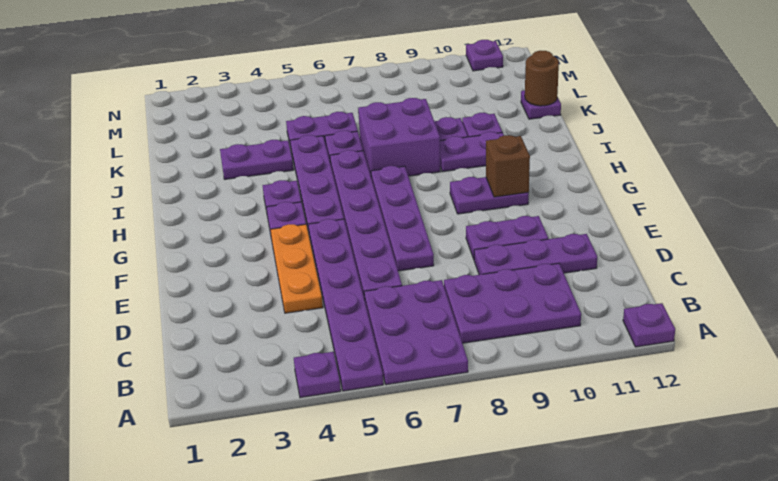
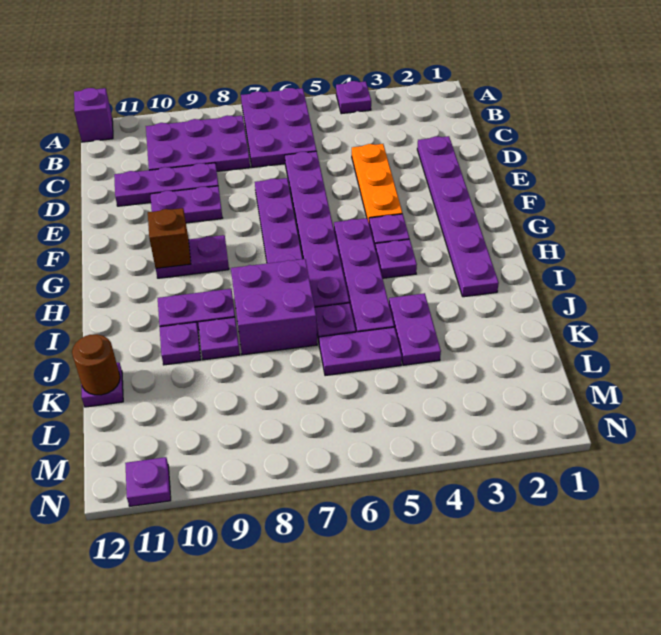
purple 1x6 plate [308,219,383,391] -> purple 1x6 plate moved to [417,136,499,297]
purple 1x1 plate [623,303,675,347] -> purple 1x1 brick [74,88,113,142]
purple 1x2 plate [220,140,294,179] -> purple 1x2 plate turned to [389,293,441,365]

